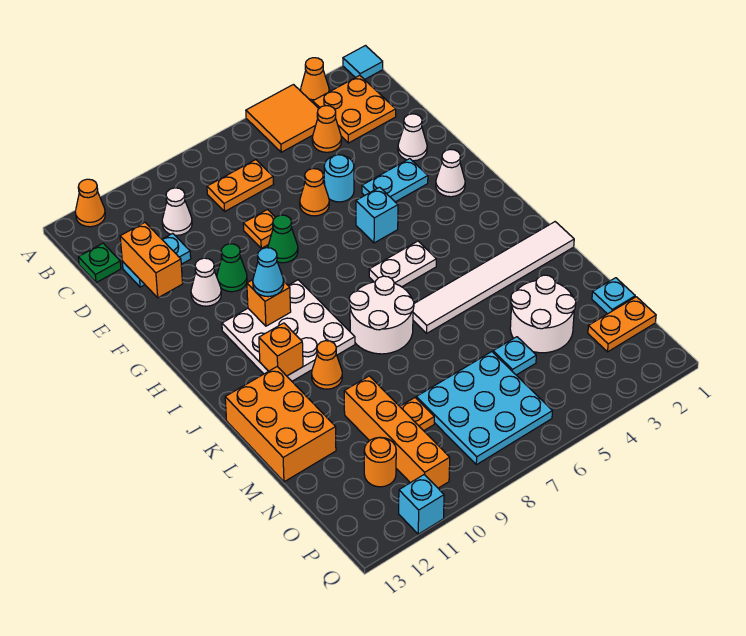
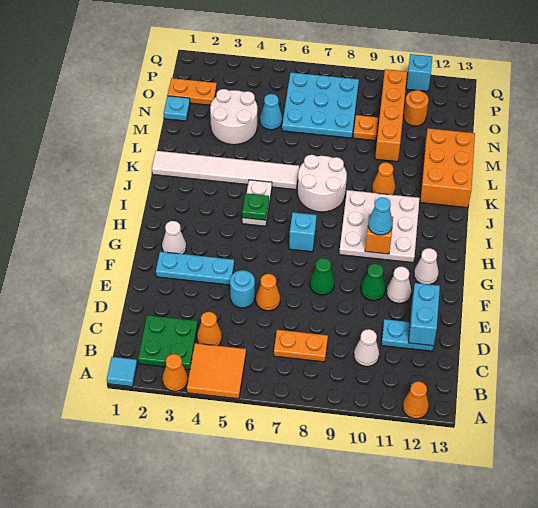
orange 2x2 plate [313,75,396,143] -> green 2x2 plate [138,315,198,370]
green 1x1 plate [78,243,121,283] -> green 1x1 plate moved to [242,193,269,220]
orange 1x2 brick [120,222,183,298] -> cyan 1x2 brick [408,283,440,346]
white 1x1 cone [398,114,427,161] -> white 1x1 cone moved to [414,248,439,285]
orange 1x1 plate [243,210,275,248] -> none
cyan 1x2 plate [362,159,428,202] -> cyan 1x3 plate [156,252,234,285]
cyan 1x1 brick [356,187,398,243] -> cyan 1x1 brick moved to [289,212,316,252]
white 1x2 plate [369,241,436,287] -> white 1x2 plate turned to [242,180,272,226]
orange 1x1 brick [259,323,303,376] -> none
cyan 1x1 plate [493,337,536,375] -> cyan 1x1 cone [260,94,282,130]

